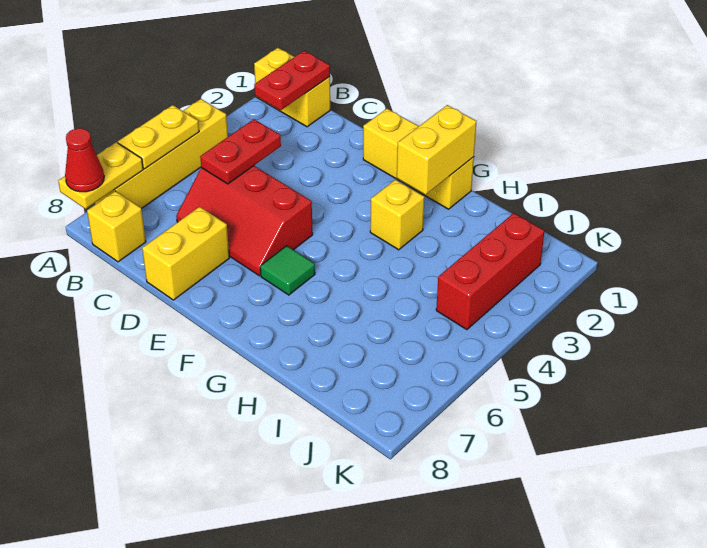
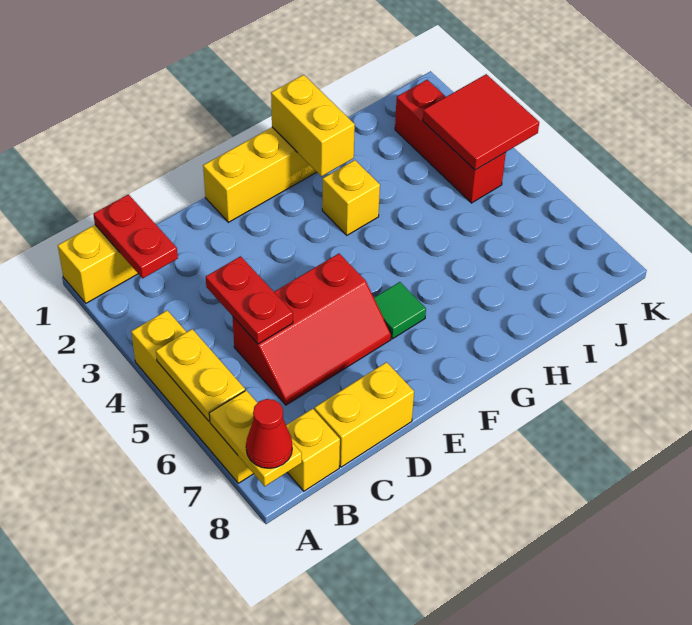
yellow 1x2 brick [142,207,229,300] -> yellow 1x2 brick turned to [315,362,414,467]
none -> red 2x2 tile [423,74,539,170]

